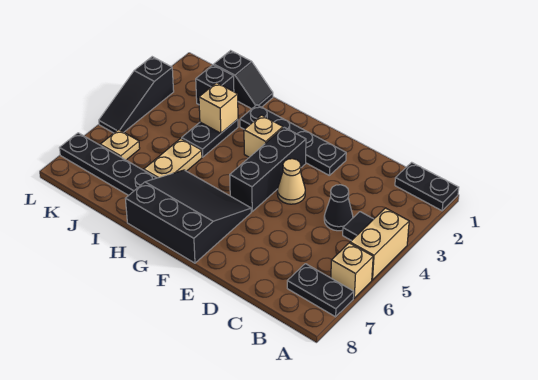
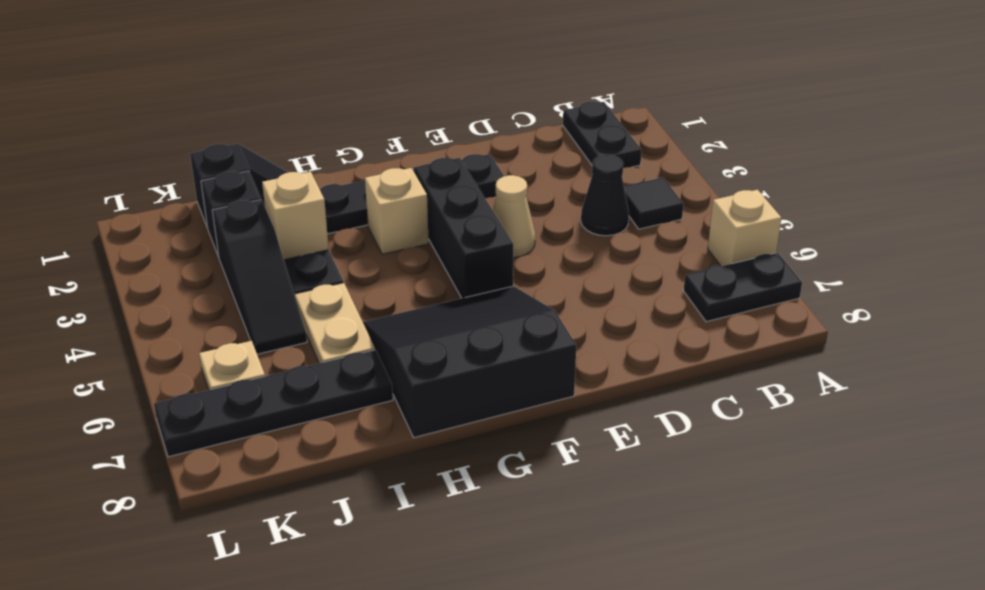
black 1x2 plate [395,162,459,211] -> black 1x2 plate turned to [563,101,642,168]
tan 1x2 brick [350,208,409,280] -> none
black 1x3 slope [99,57,174,133] -> black 1x3 slope moved to [212,200,307,354]

